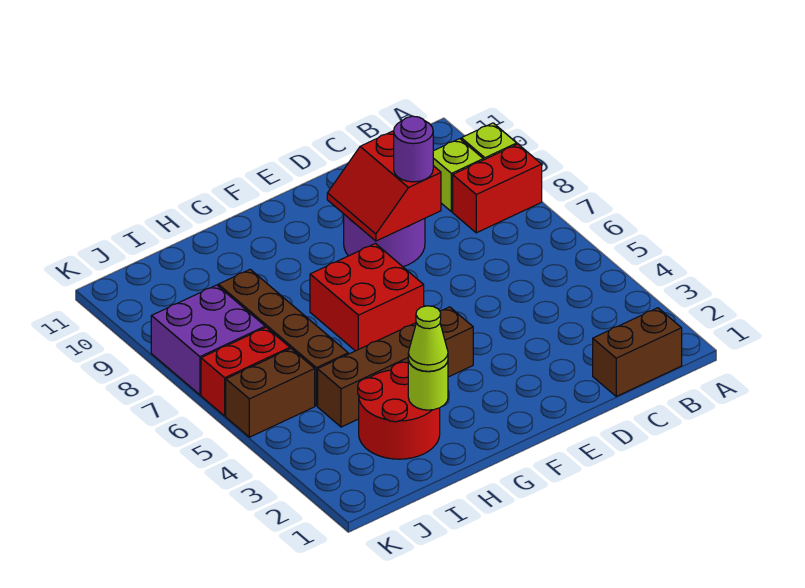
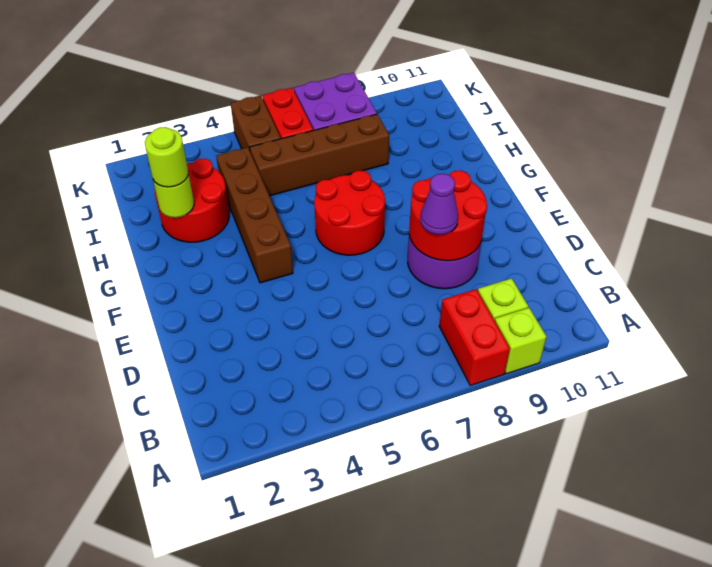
brown 1x2 brick [593,308,682,396] -> none
red 2x2 slope [327,131,441,241] -> red 2x2 round brick [409,170,487,261]
purple 1x1 round brick [394,116,433,182] -> purple 1x1 cone [420,174,458,235]
red 2x2 brick [310,244,424,351] -> red 2x2 round brick [314,171,385,255]
lime 1x1 cone [408,306,448,371] -> lime 1x1 round brick [145,127,188,187]

